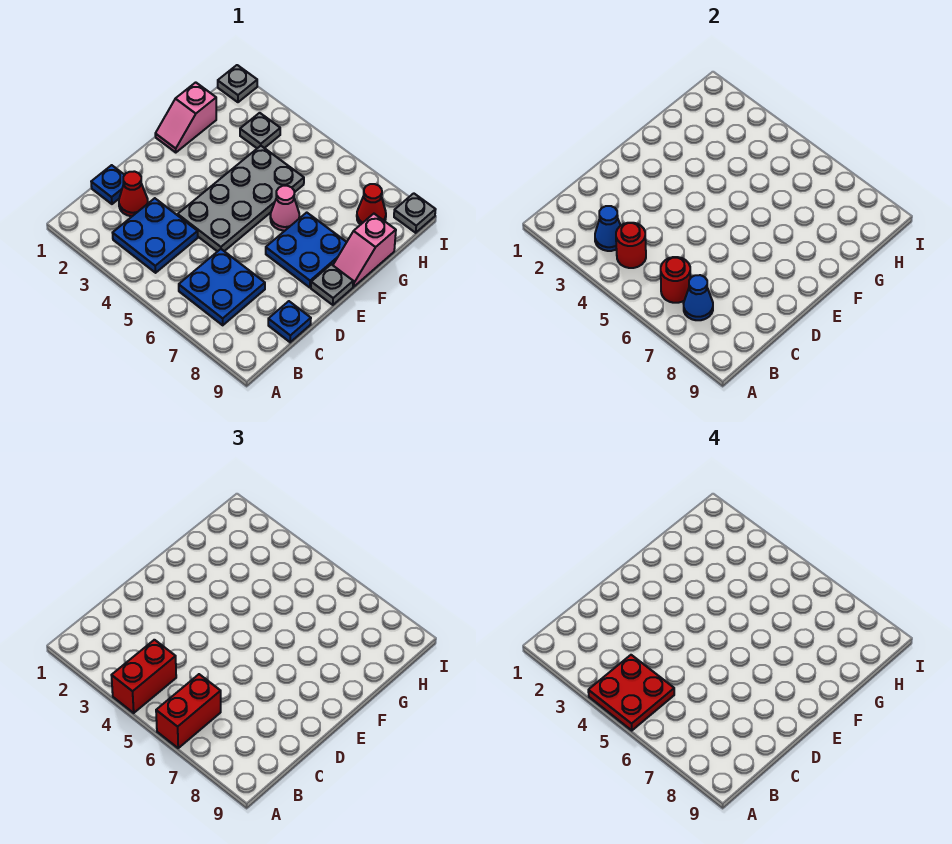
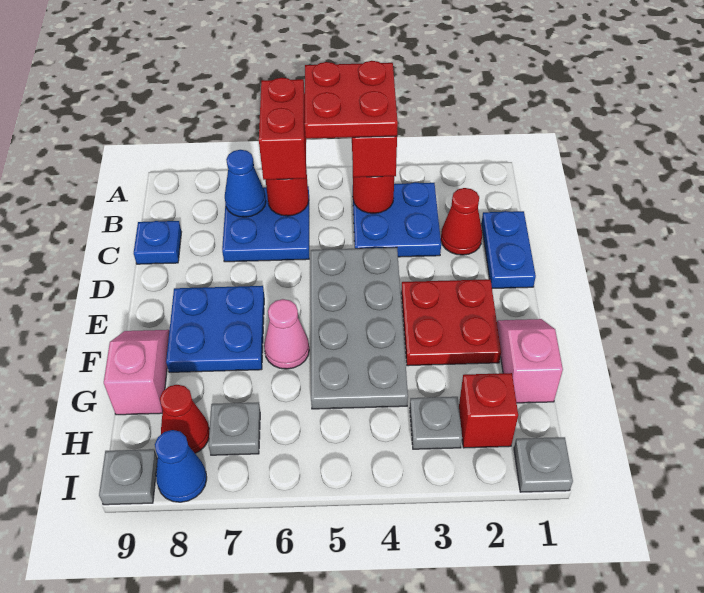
blue 1x1 cone [595,206,621,251] -> blue 1x1 cone moved to [155,430,207,502]
blue 1x1 plate [91,165,124,204] -> blue 1x2 plate [481,211,536,289]
none -> red 2x2 plate [401,279,501,366]
grey 1x1 plate [311,264,353,305] -> grey 1x1 plate moved to [208,402,260,455]
none -> red 1x1 brick [459,373,518,448]

